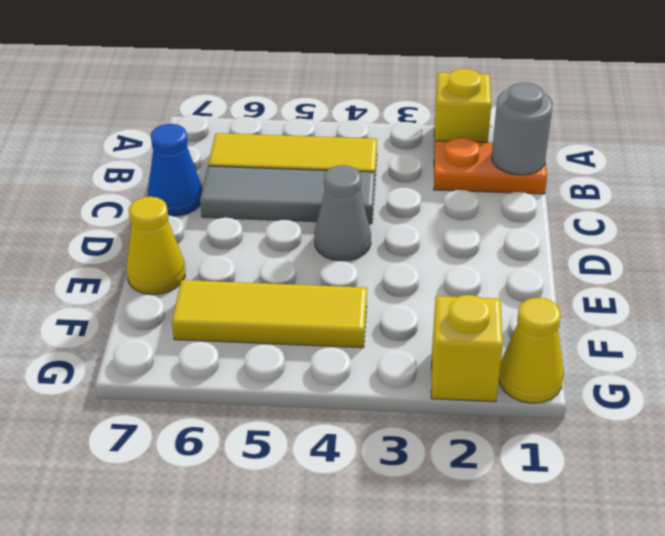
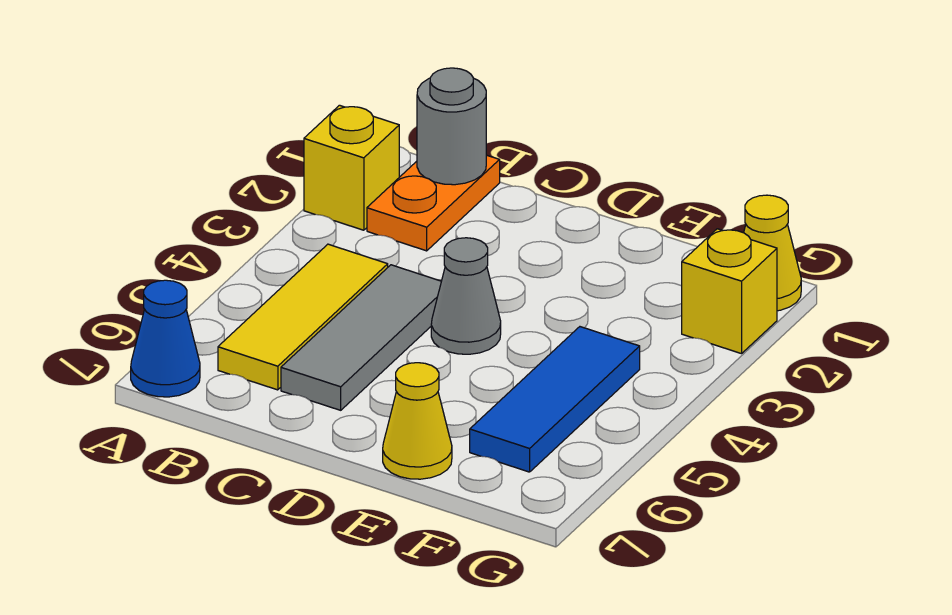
blue 1x1 cone [148,124,202,216] -> blue 1x1 cone moved to [131,280,200,397]
yellow 1x3 tile [172,280,367,348] -> blue 1x3 tile [470,327,640,472]

